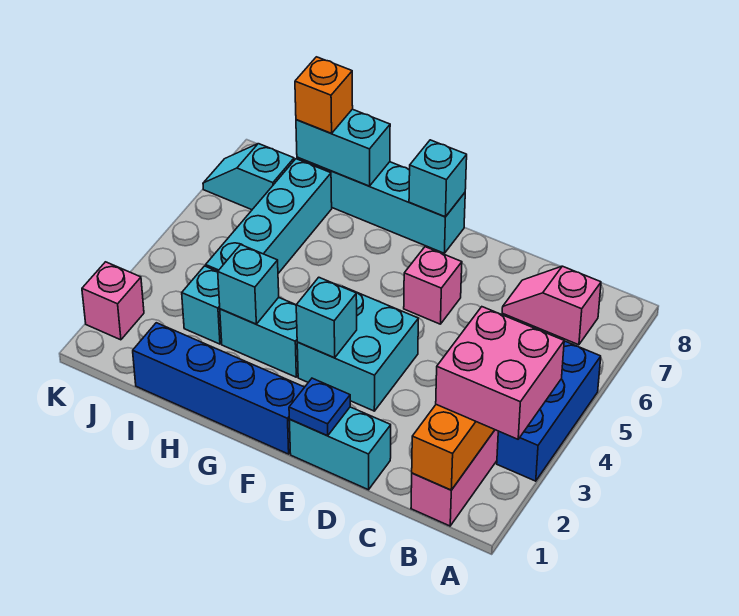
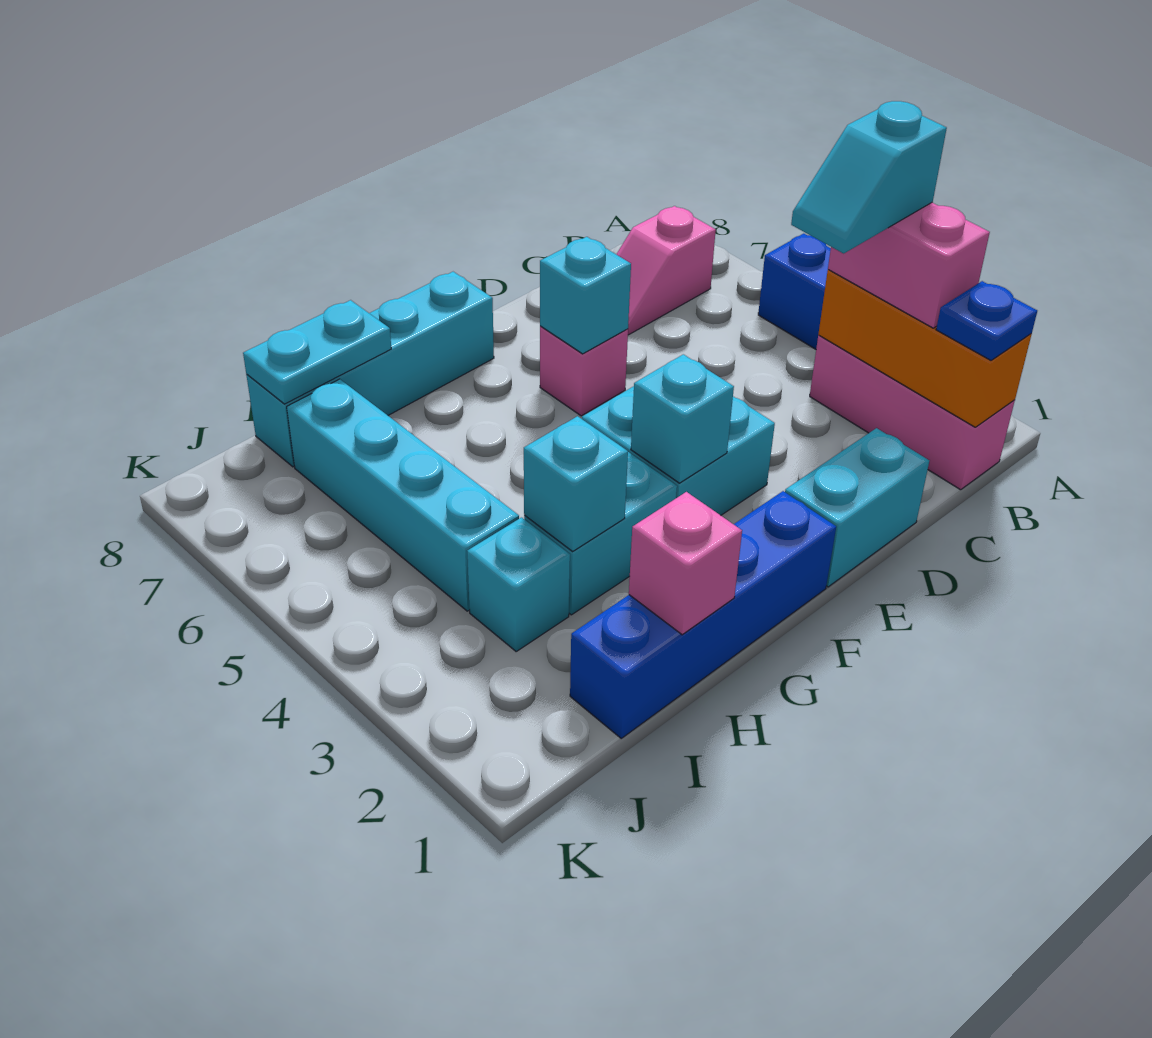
pink 2x2 brick [436,307,564,439] -> pink 1x2 brick [828,203,990,328]
blue 1x1 plate [289,378,350,436] -> blue 1x1 plate moved to [936,281,1037,360]
cyan 1x1 brick [409,140,467,217] -> cyan 1x1 brick moved to [540,237,631,354]
cyan 1x2 brick [296,109,390,186] -> cyan 1x2 plate [243,300,391,404]
orange 1x1 brick [295,57,353,133] -> none
cyan 1x2 slope [203,144,294,210] -> cyan 1x2 slope moved to [791,101,947,253]
pink 1x1 brick [82,262,144,340] -> pink 1x1 brick moved to [629,492,742,635]

